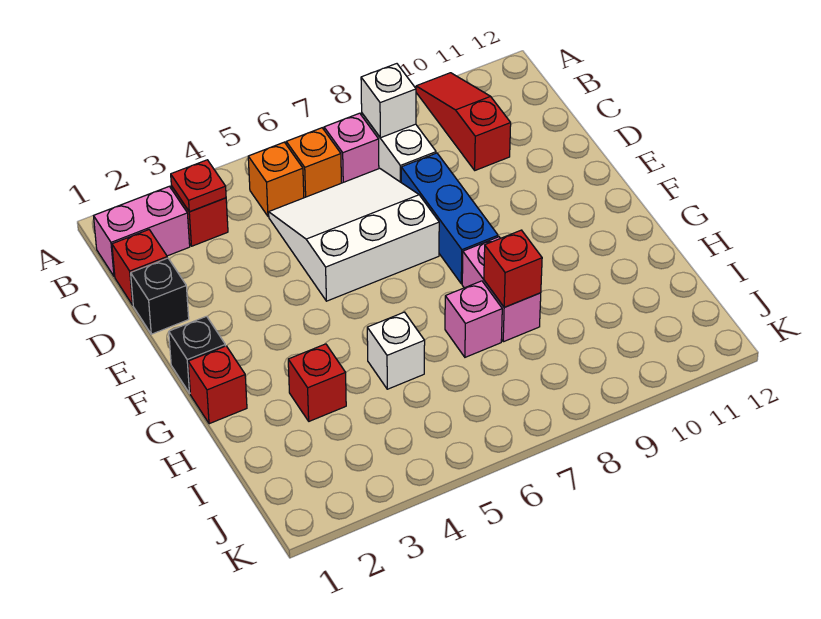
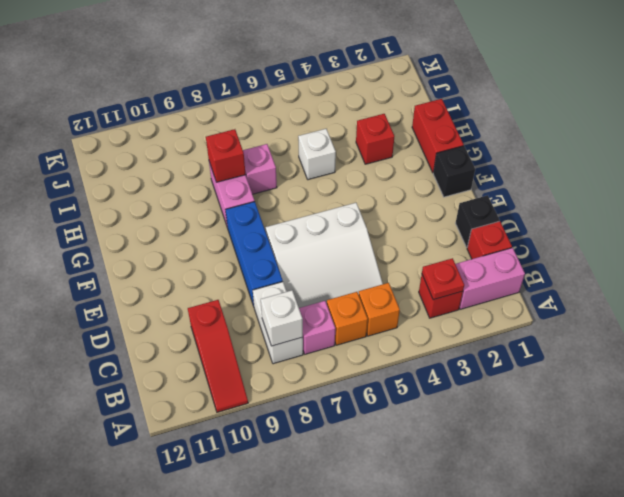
red 1x1 brick [188,346,247,424] -> red 1x2 brick [412,99,464,173]

